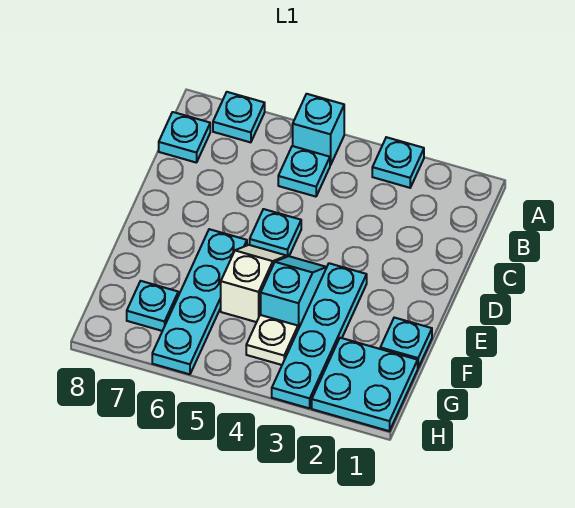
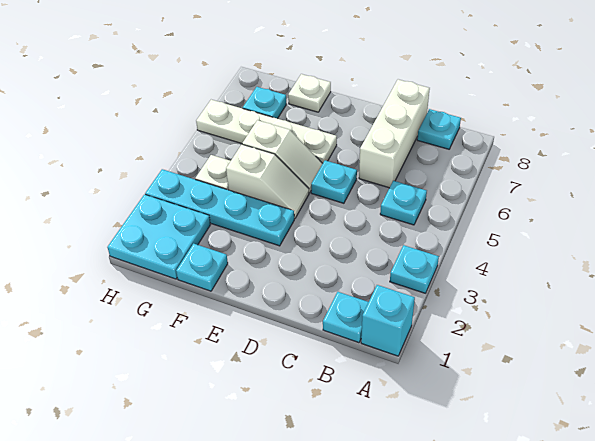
cyan 1x1 brick [293,94,344,165] -> cyan 1x1 brick moved to [361,285,415,356]
cyan 1x1 plate [213,92,265,142] -> cyan 1x1 plate moved to [323,292,368,343]
none -> white 1x3 brick [359,79,430,188]
cyan 1x2 slope [261,256,327,329] -> white 1x2 slope [226,145,309,219]
cyan 1x4 plate [152,229,247,374] -> white 1x4 plate [196,100,337,163]
none -> white 1x1 plate [288,74,331,112]

